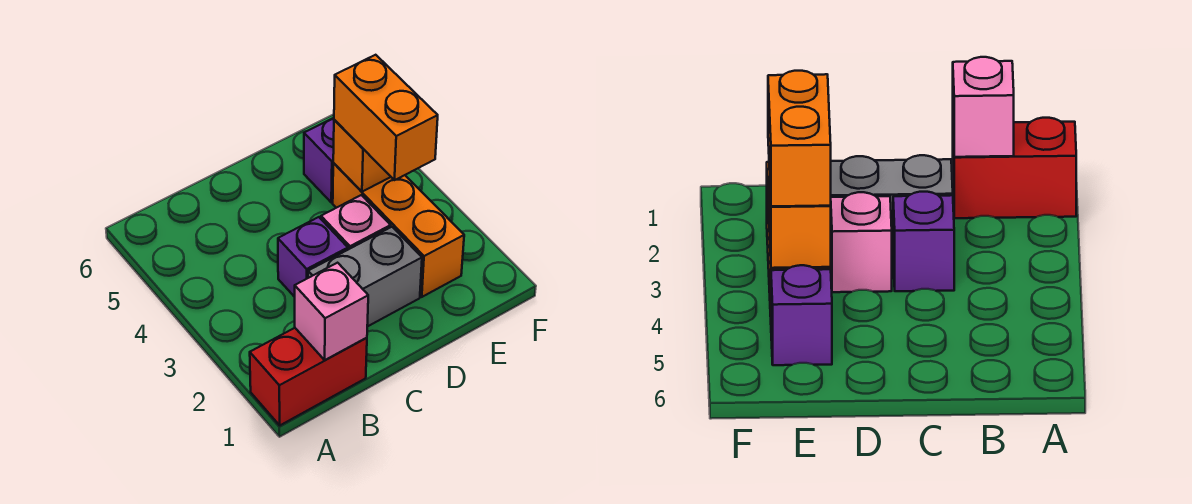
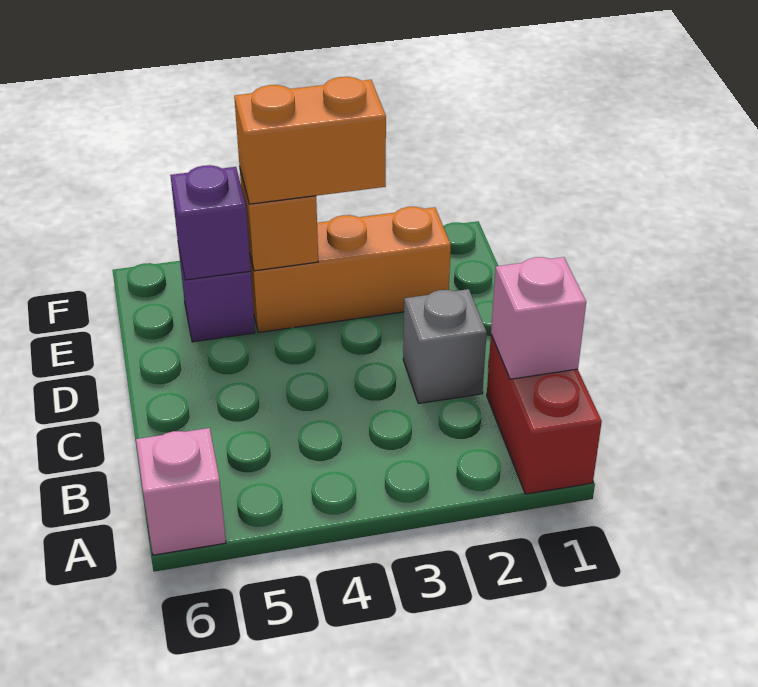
grey 1x2 brick [308,227,422,327] -> grey 1x1 brick [403,289,487,404]
purple 1x1 brick [278,217,348,297] -> purple 1x1 brick moved to [170,165,251,280]
pink 1x1 brick [321,195,391,250] -> pink 1x1 brick moved to [136,428,226,555]

